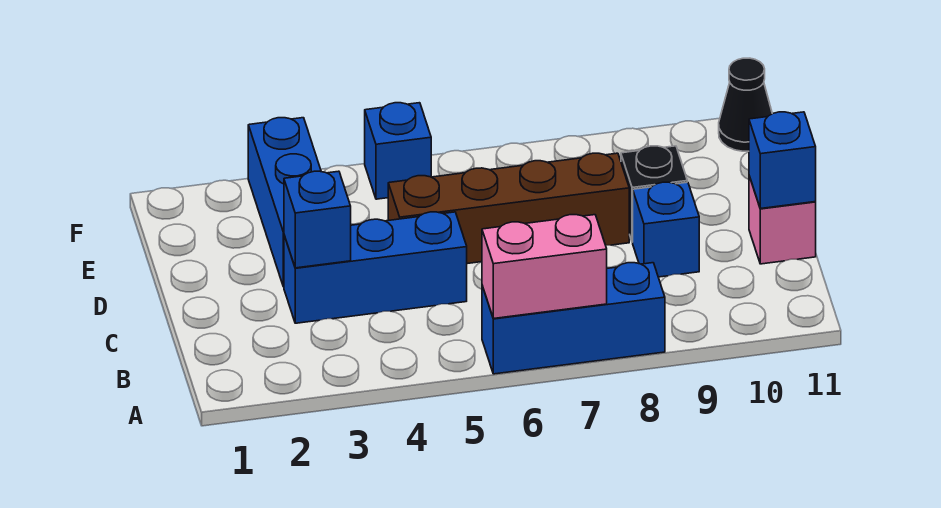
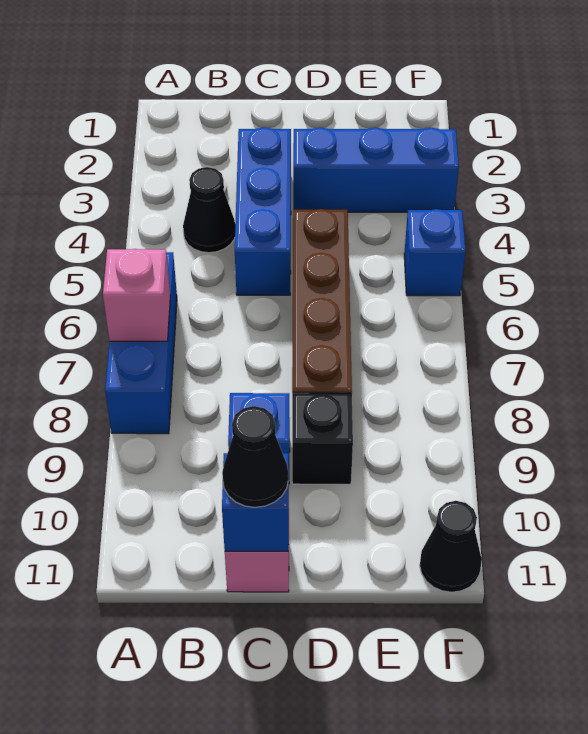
pink 1x2 brick [482,215,607,319] -> pink 1x1 brick [103,249,170,341]
none -> black 1x1 cone [183,167,235,253]
blue 1x1 brick [284,171,351,268] -> none
none -> black 1x1 cone [222,406,288,507]

